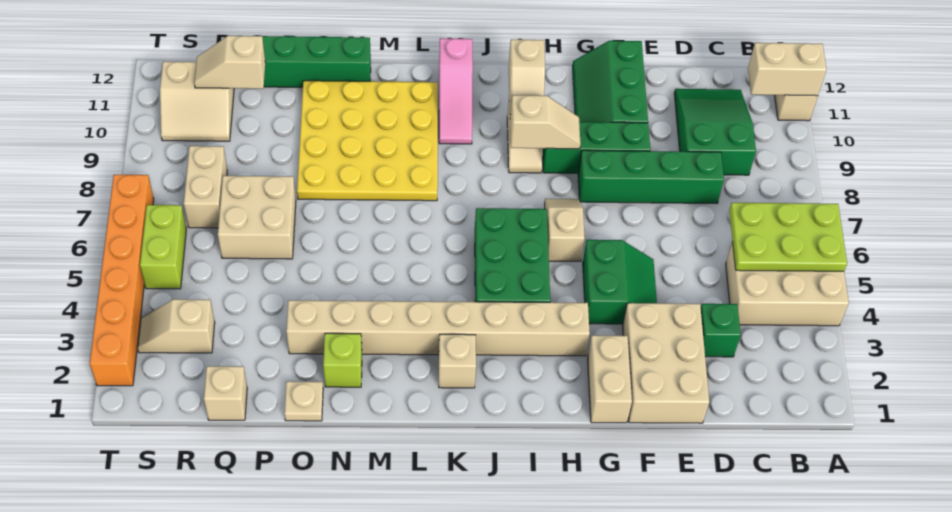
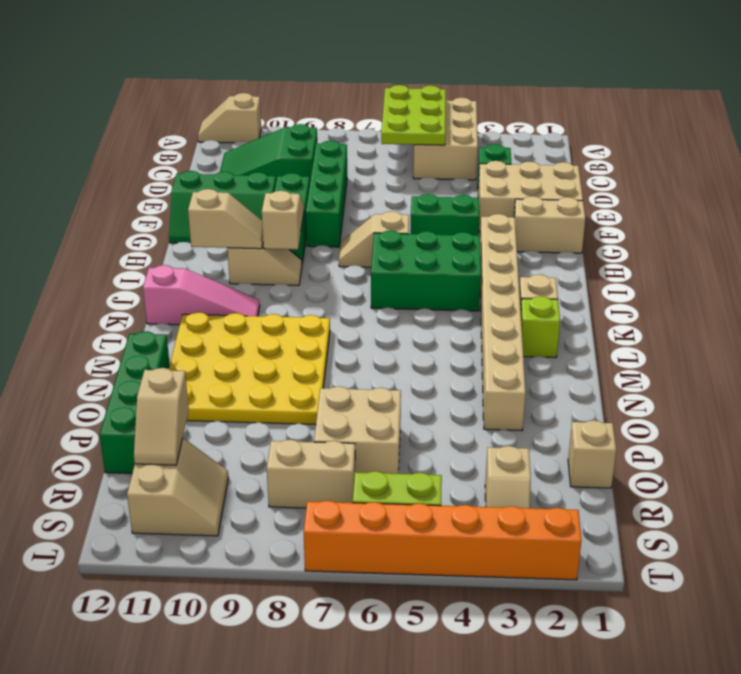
tan 1x2 brick [748,43,826,96] -> none
lime 1x1 brick [323,333,362,387] -> lime 1x1 brick moved to [521,296,560,358]
tan 1x1 plate [284,381,323,421] -> none

